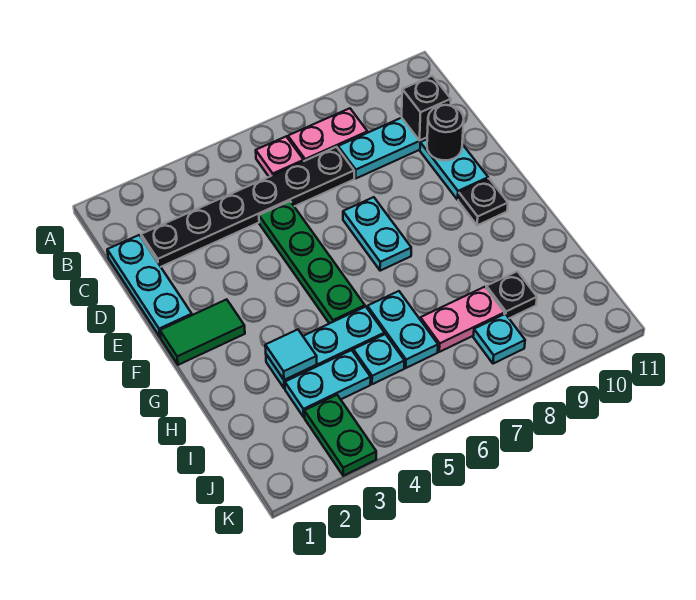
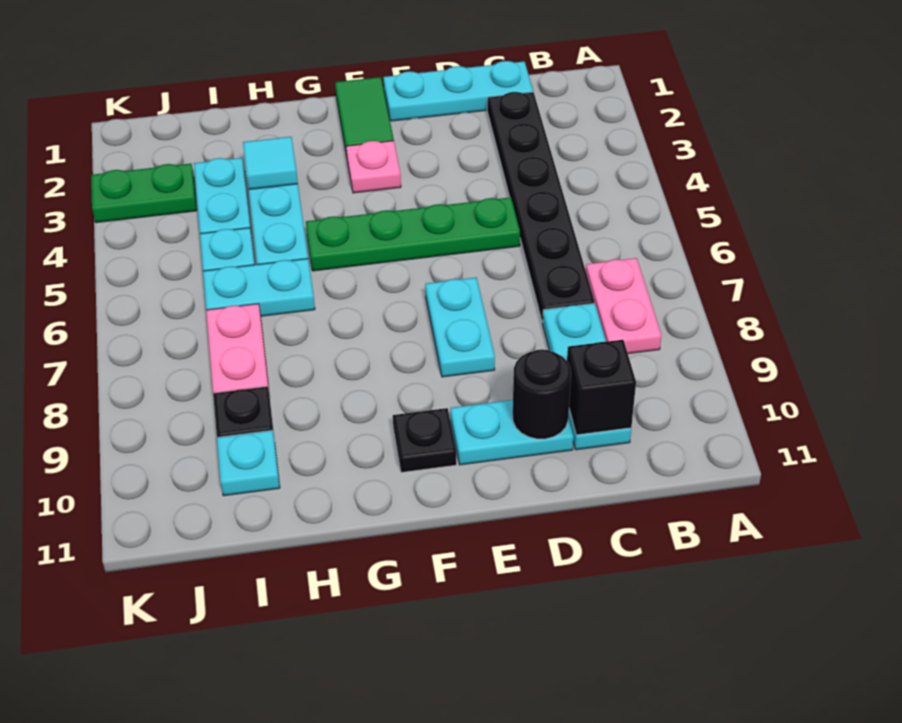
pink 1x1 plate [256,137,304,177] -> pink 1x1 plate moved to [346,141,401,193]
cyan 1x2 plate [343,197,411,271] -> cyan 1x2 plate turned to [425,277,495,377]
cyan 1x1 plate [473,314,525,364] -> cyan 1x1 plate moved to [217,430,280,496]

